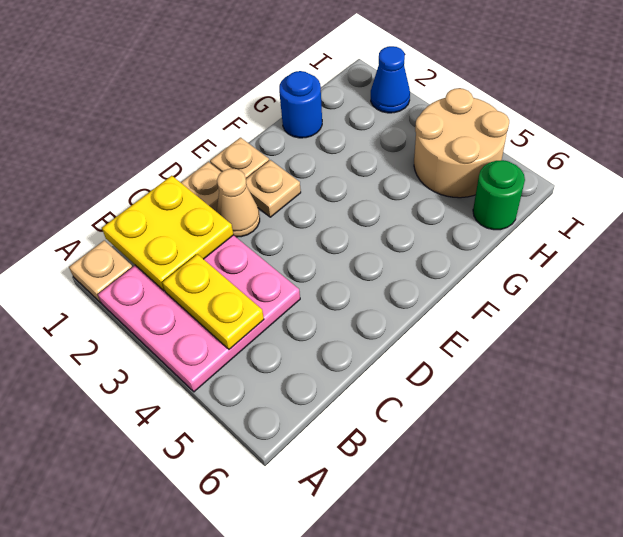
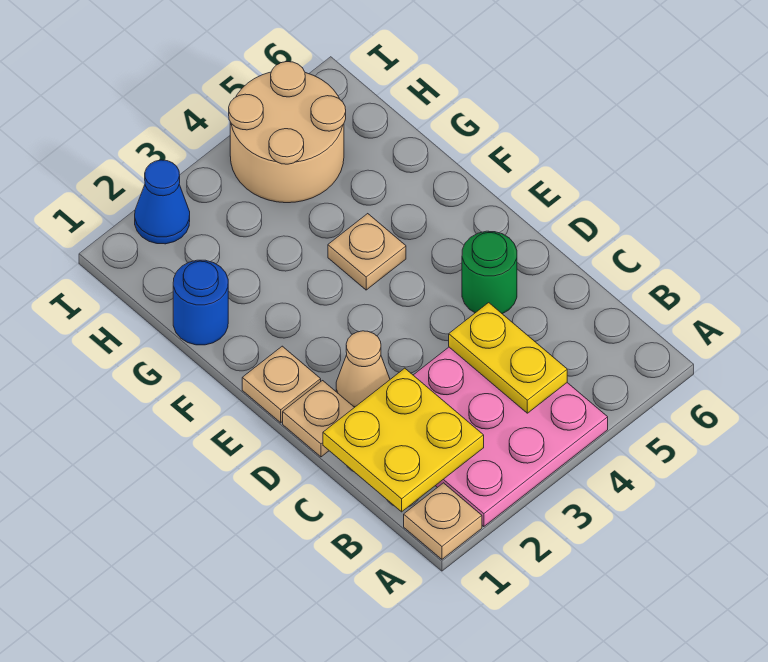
yellow 1x2 plate [162,254,264,349] -> yellow 1x2 plate turned to [449,303,567,413]
tan 1x1 plate [246,160,301,217] -> tan 1x1 plate moved to [328,214,406,290]
green 1x1 round brick [473,160,525,230] -> green 1x1 round brick moved to [462,231,517,314]

